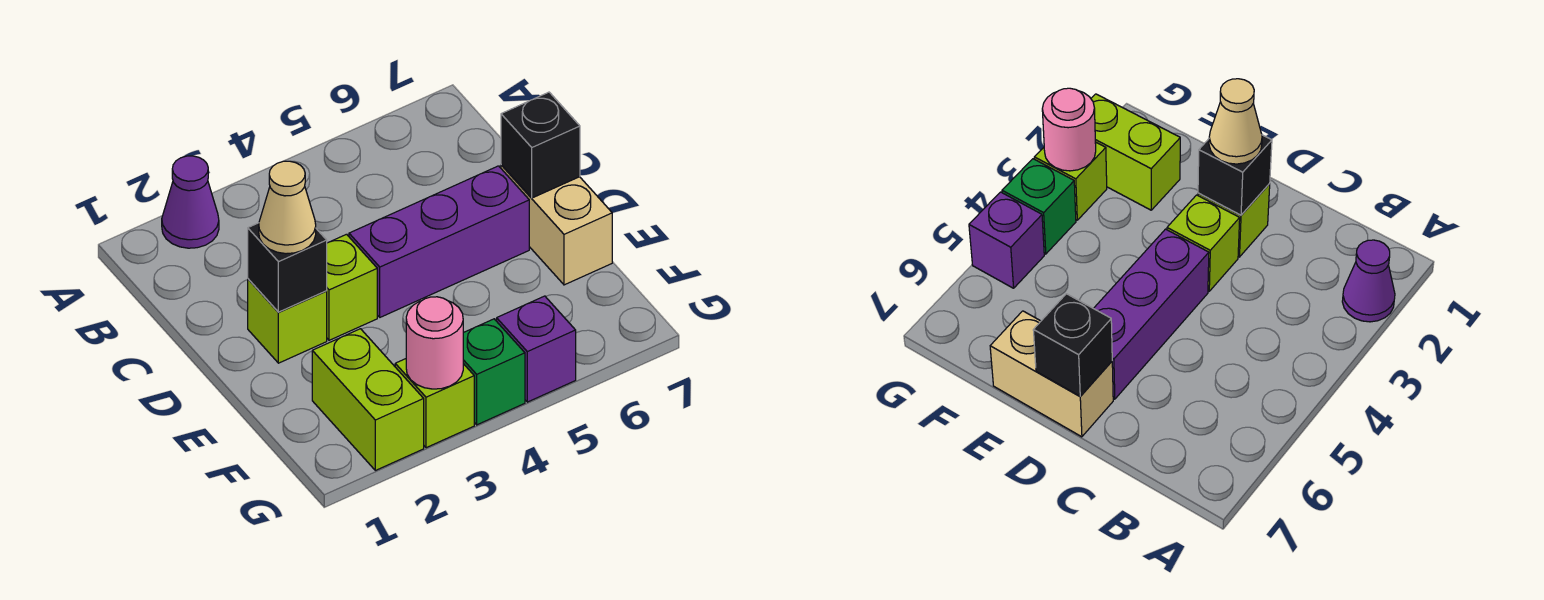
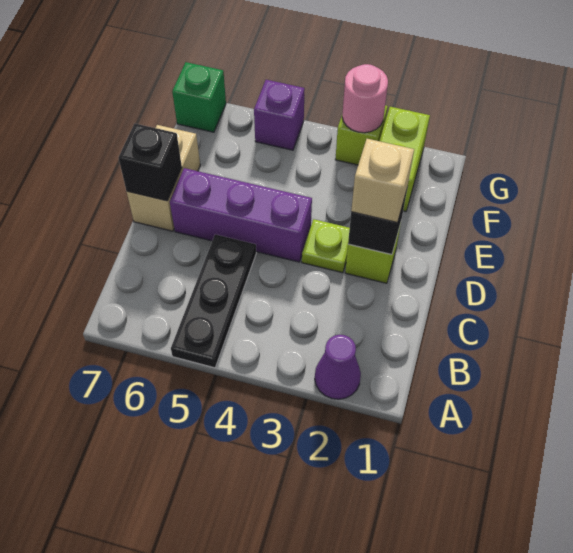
none -> black 1x3 plate [171,234,256,368]
tan 1x1 cone [259,161,316,254] -> tan 1x1 brick [351,139,414,223]
lime 1x1 brick [327,234,377,340] -> lime 1x1 plate [302,219,350,273]
green 1x1 brick [463,319,525,425] -> green 1x1 brick moved to [172,62,226,132]

